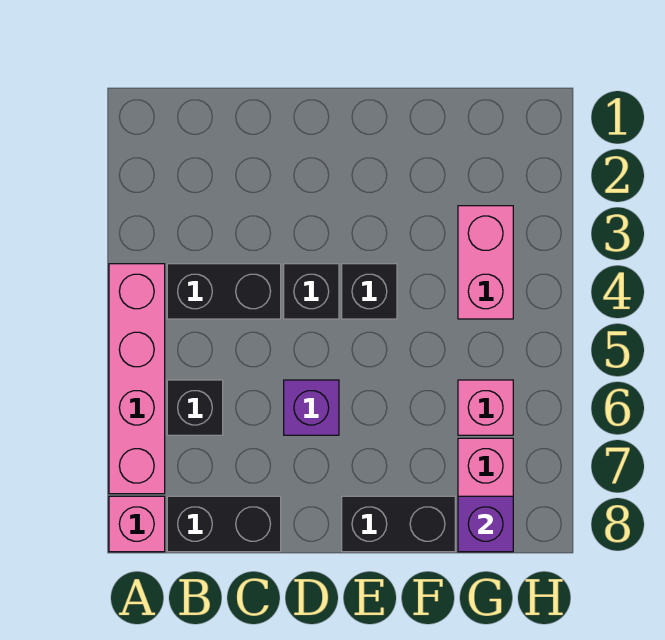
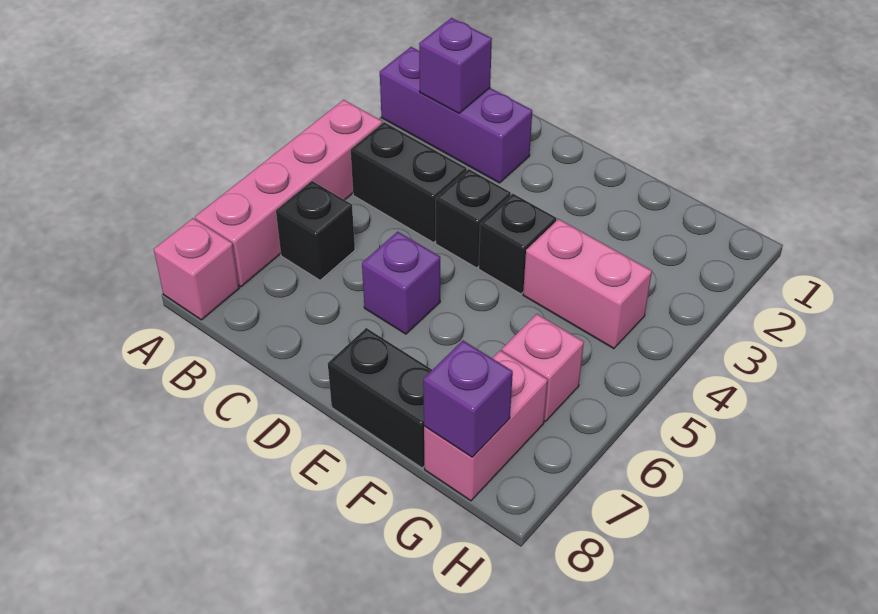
none -> purple 1x3 brick [380,47,532,183]
none -> purple 1x1 brick [419,18,492,113]
black 1x2 brick [167,496,281,552] -> none
pink 1x2 brick [458,206,513,319] -> pink 1x2 brick turned to [523,219,652,349]

